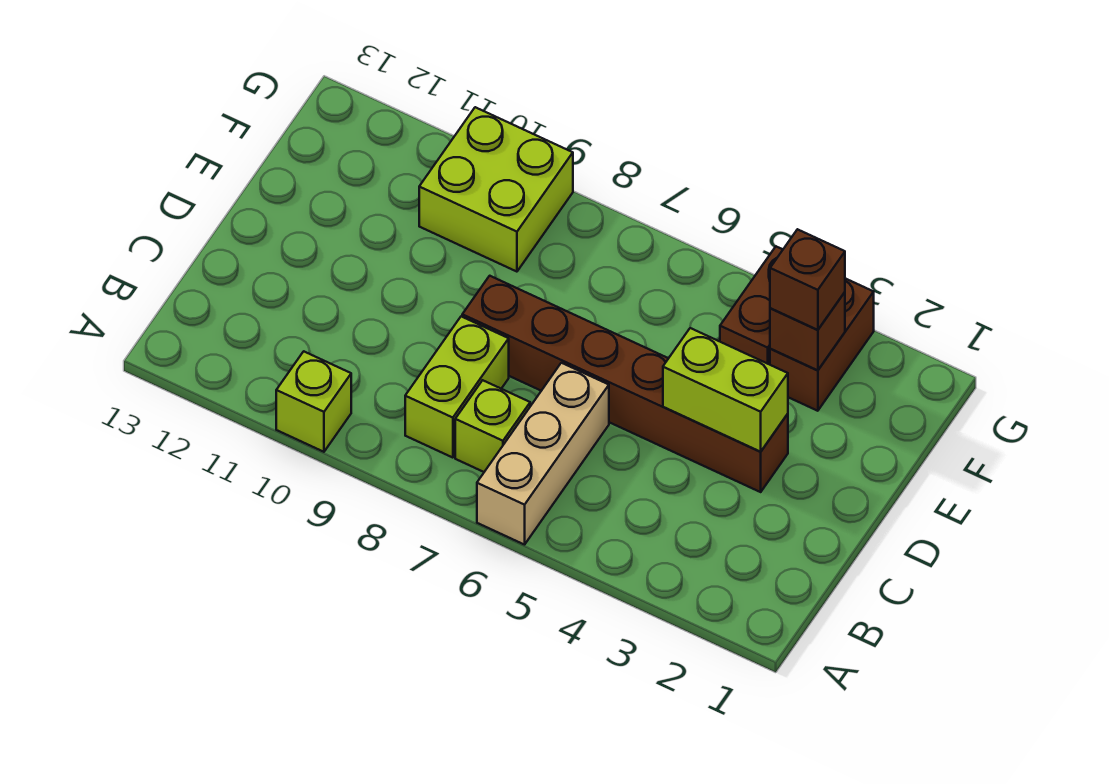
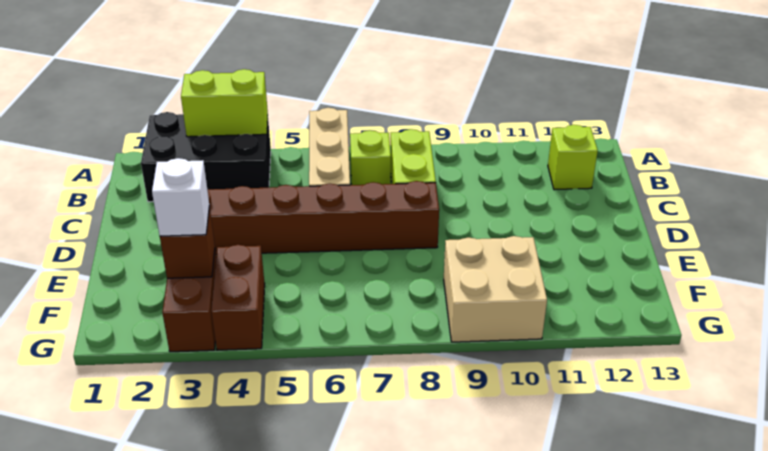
none -> black 2x3 brick [141,112,271,202]
lime 1x1 brick [276,351,351,452] -> lime 1x1 brick moved to [548,125,598,190]
lime 1x2 brick [663,328,788,452] -> lime 1x2 brick moved to [181,69,268,137]
brown 1x1 brick [770,229,845,330] -> white 1x1 brick [152,158,209,236]
lime 2x2 brick [419,107,573,272] -> tan 2x2 brick [444,236,547,342]

